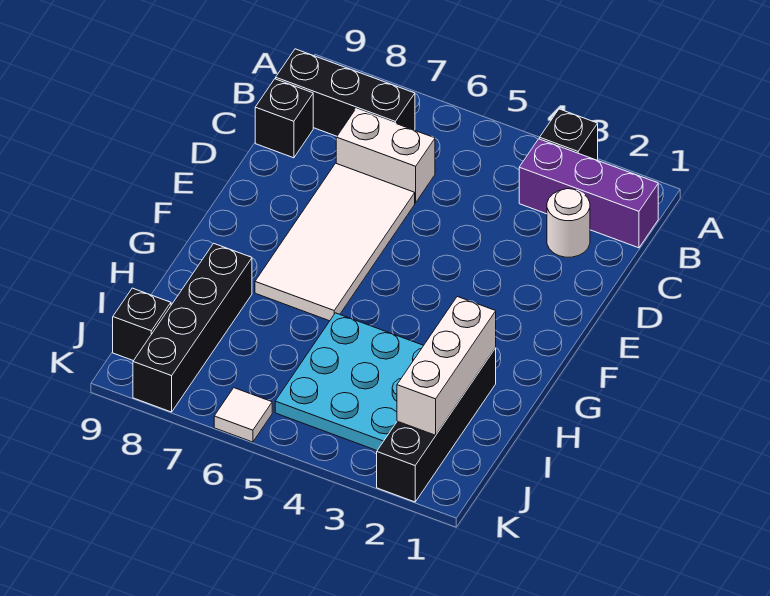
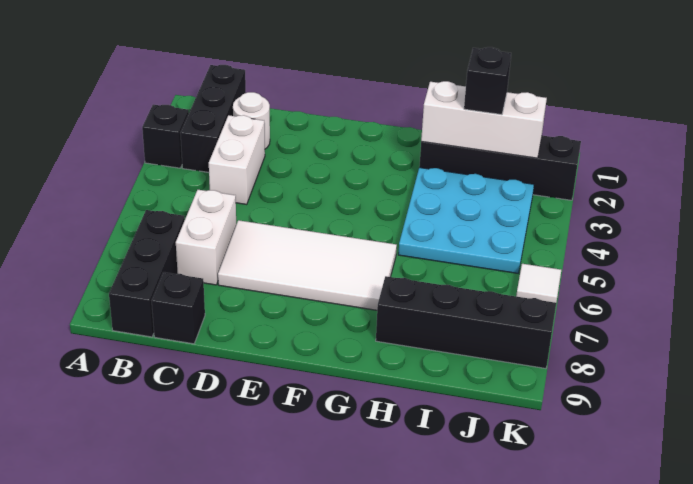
purple 1x3 brick [519,139,658,248] -> black 1x3 brick [180,65,246,172]
none -> white 1x2 brick [209,115,265,204]
black 1x1 brick [113,288,171,361] -> black 1x1 brick moved to [464,47,511,115]

